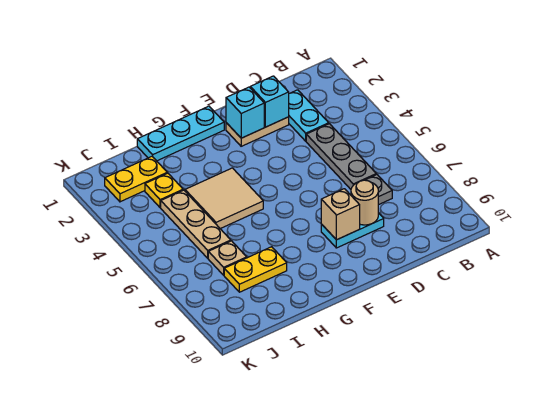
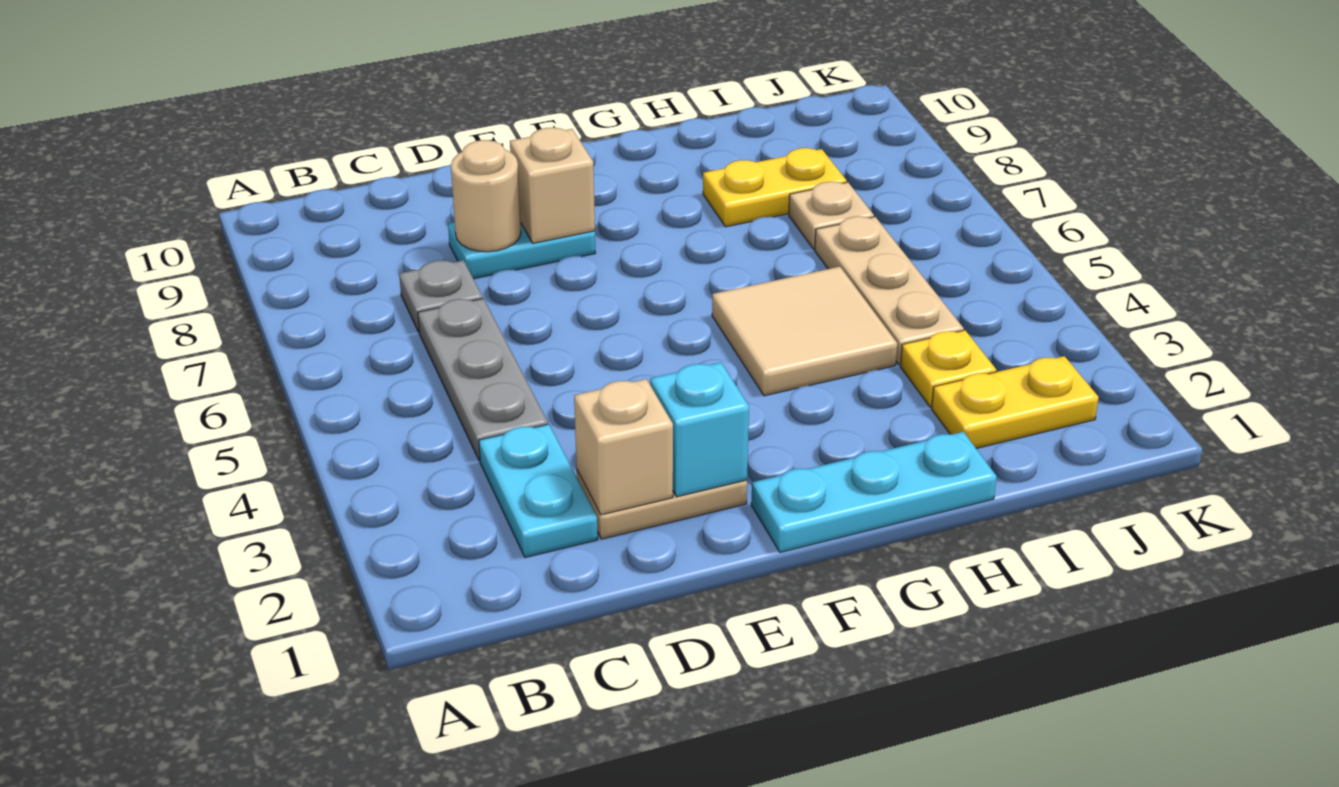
cyan 1x1 brick [250,76,289,127] -> tan 1x1 brick [574,379,673,515]

